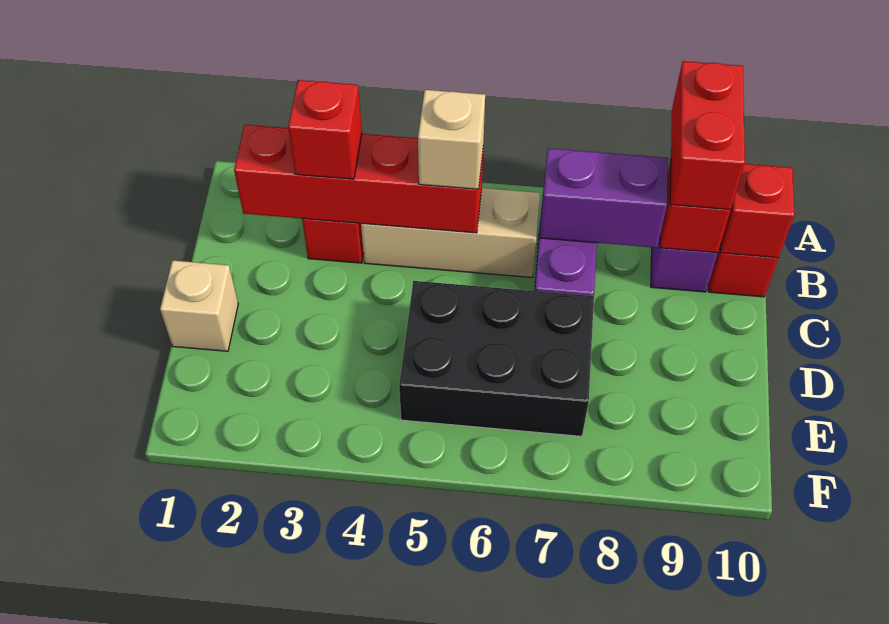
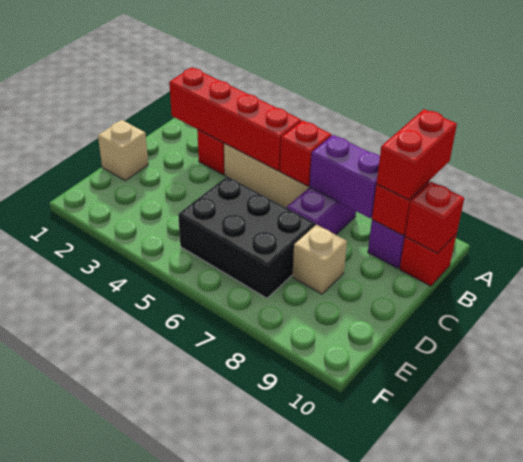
red 1x1 brick [288,80,362,179] -> red 1x1 brick moved to [280,121,332,186]
tan 1x1 brick [418,90,485,189] -> tan 1x1 brick moved to [292,224,347,294]

